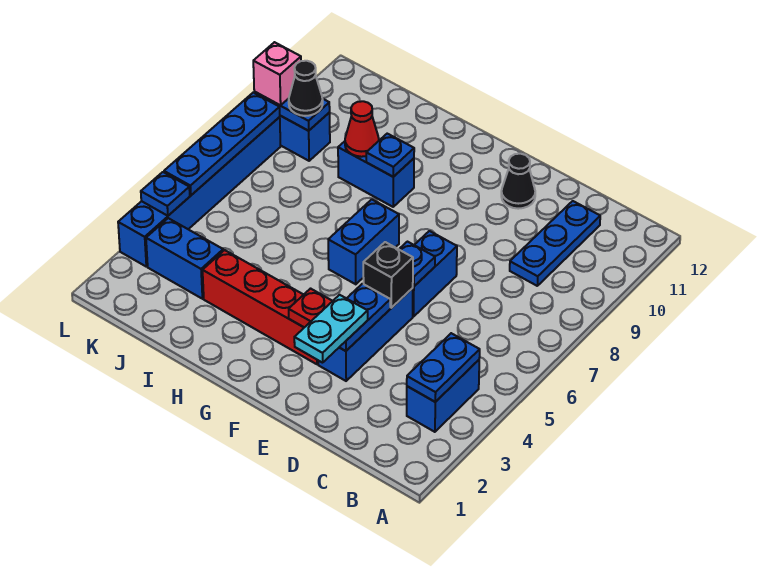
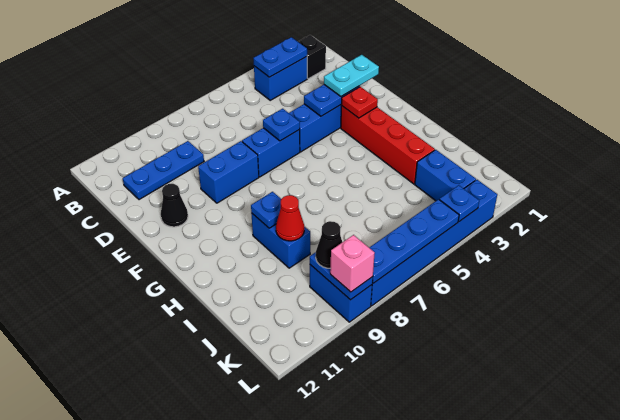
black 1x1 brick [363,242,413,308] -> black 1x1 brick moved to [298,35,326,79]
blue 1x2 brick [328,199,399,284] -> blue 1x2 brick moved to [198,141,259,203]

